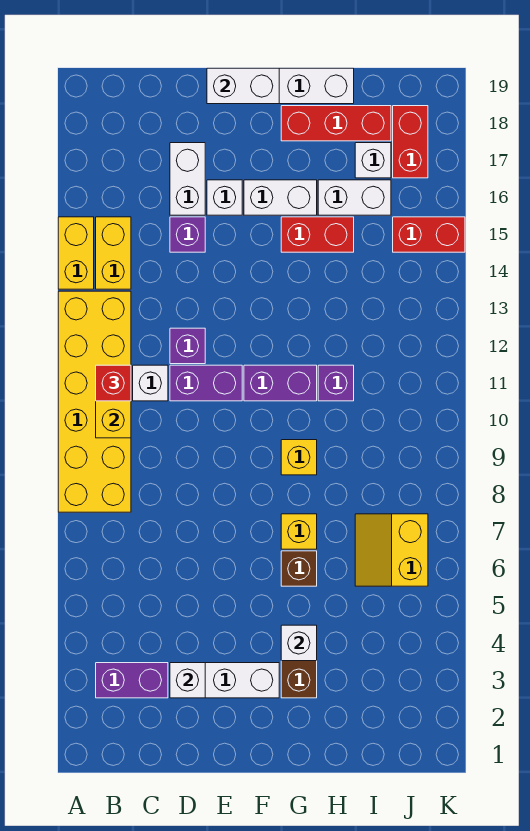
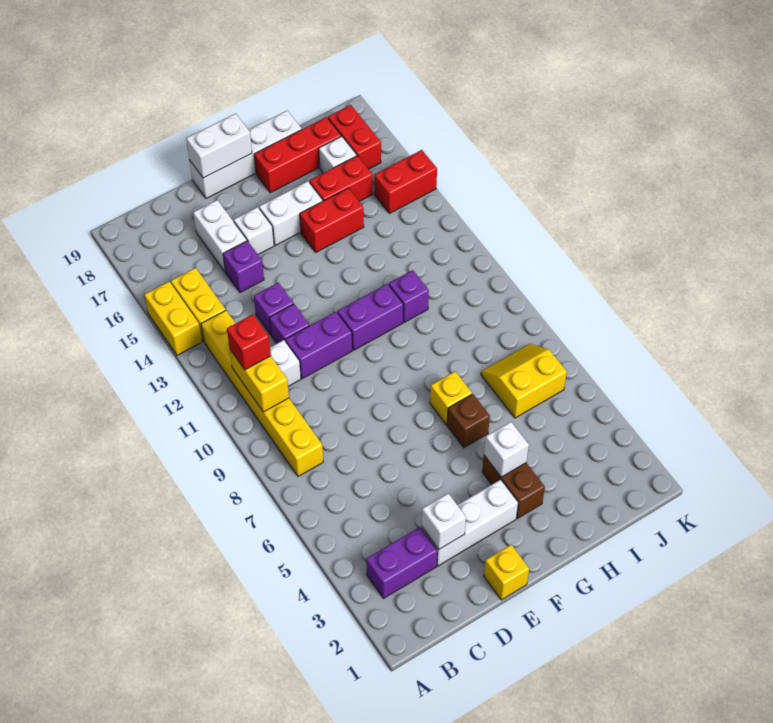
yellow 2x6 brick [58,291,131,512] -> yellow 1x6 brick [201,311,323,476]
none -> purple 1x1 brick [254,283,294,335]
yellow 1x1 brick [281,440,317,475] -> yellow 1x1 brick moved to [484,545,529,600]
white 1x2 brick [318,180,391,215] -> red 1x2 brick [309,156,373,202]
yellow 2x2 slope [355,514,428,586] -> yellow 2x2 slope turned to [481,344,567,418]

